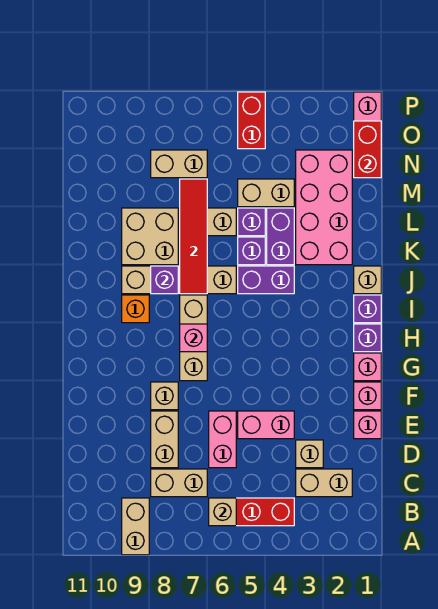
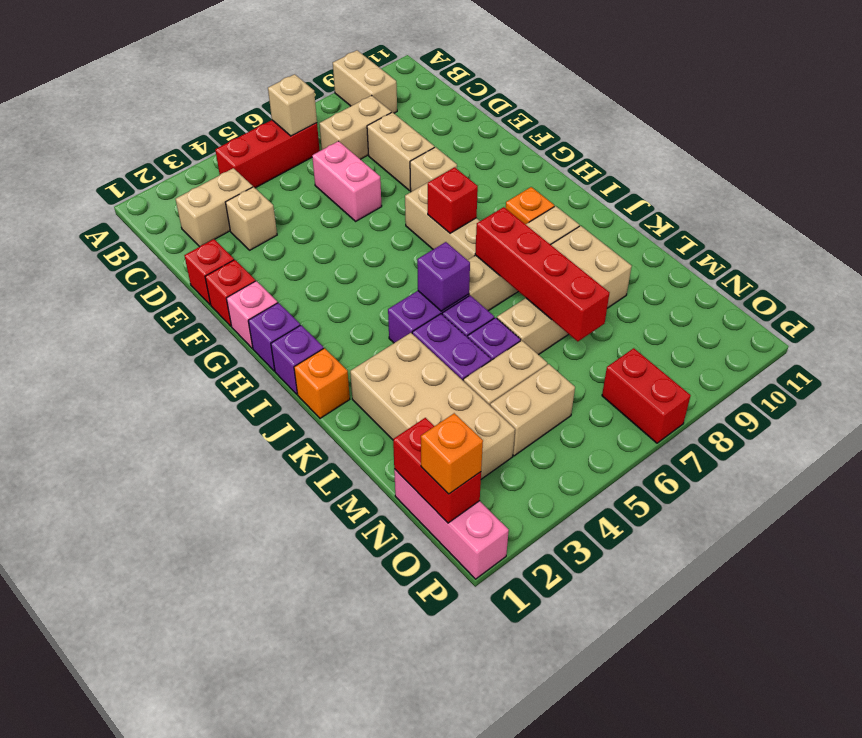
pink 1x1 brick [354,411,381,439] -> red 1x1 brick [184,239,234,305]
pink 1x2 brick [238,411,294,439] -> none
pink 1x1 brick [354,382,381,410] -> red 1x1 brick [205,260,255,326]
pink 1x1 brick [180,324,207,352] -> red 1x1 brick [428,167,478,233]
tan 1x1 brick [354,266,381,294] -> orange 1x1 brick [294,348,350,418]
red 1x4 tile [180,179,207,294] -> red 1x4 brick [475,207,609,342]
purple 1x1 brick [151,266,178,294] -> purple 1x1 brick moved to [417,242,470,311]
pink 2x4 brick [296,150,352,265] -> tan 2x4 brick [350,333,515,479]
tan 1x2 brick [151,150,207,178] -> tan 1x2 brick moved to [490,364,575,456]
none -> orange 1x1 brick [421,413,483,494]
red 1x2 brick [238,92,265,149] -> red 1x2 brick moved to [602,348,691,443]

